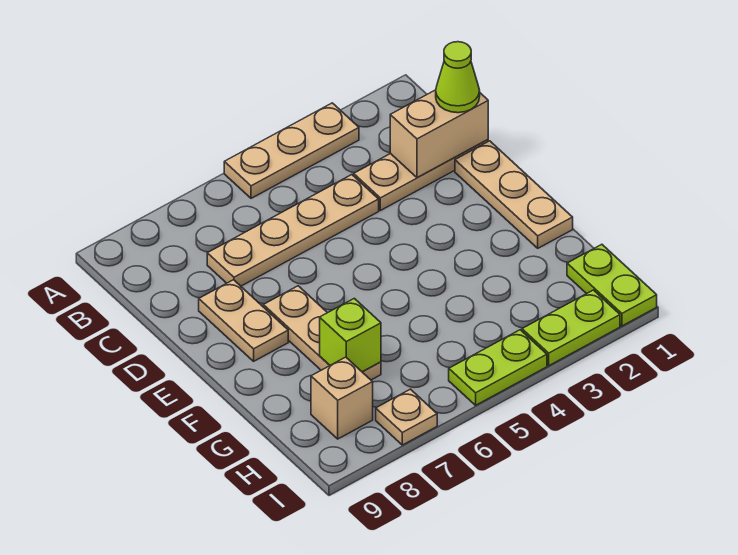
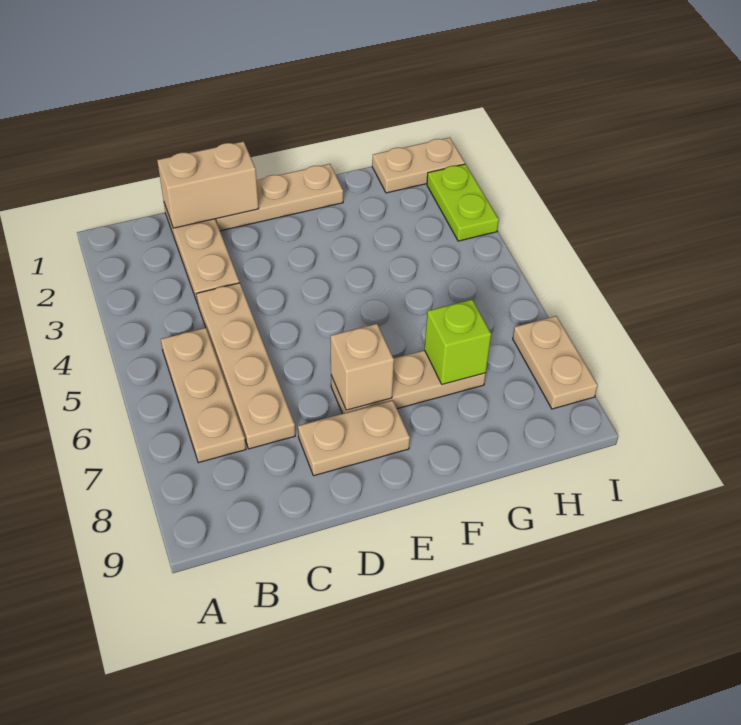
tan 1x3 plate [224,103,359,198] -> tan 1x3 plate moved to [161,328,246,463]
tan 1x2 brick [390,90,488,178] -> tan 1x2 brick turned to [157,141,259,228]
lime 1x1 cone [436,42,480,113] -> none
lime 1x2 plate [567,244,657,326] -> tan 1x2 plate [372,138,465,193]
tan 1x1 brick [311,357,373,439] -> tan 1x1 brick moved to [331,324,394,410]
lime 1x2 plate [449,330,547,405] -> none
tan 1x1 plate [376,389,437,445] -> tan 1x2 plate [513,316,598,409]

